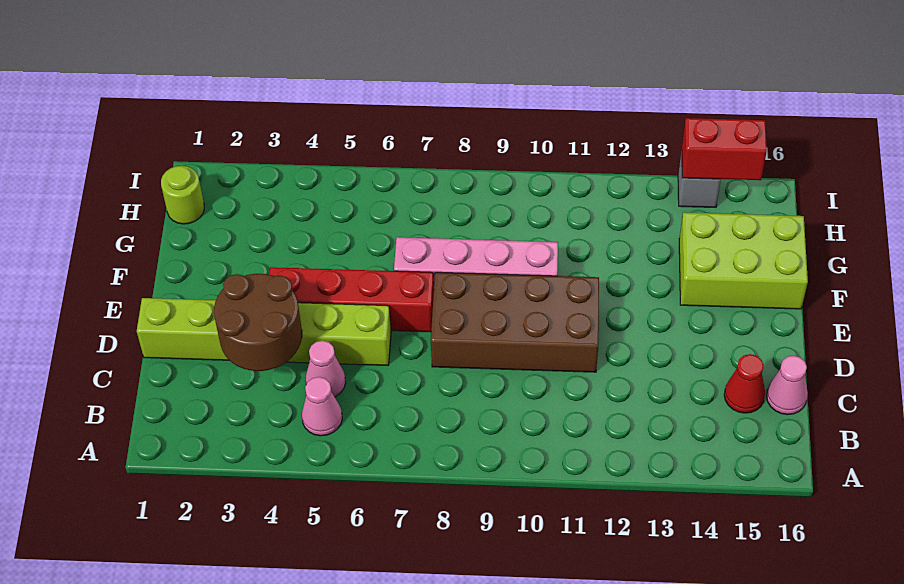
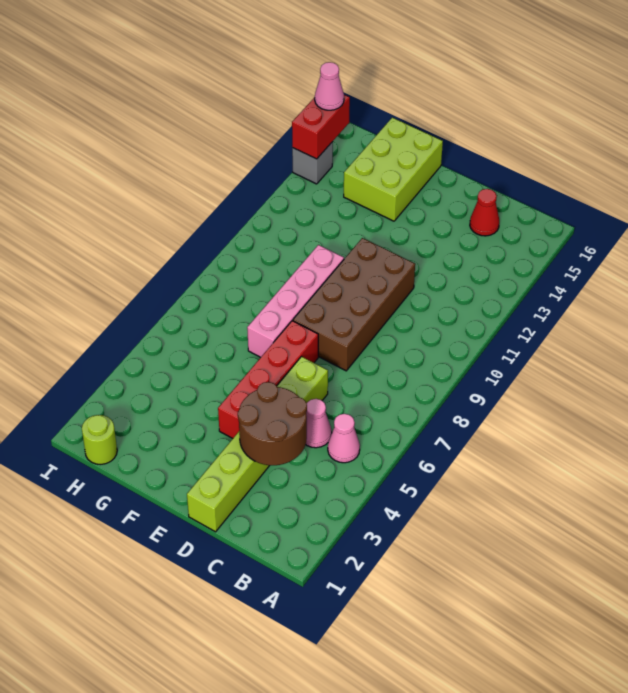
pink 1x1 cone [766,356,808,415] -> pink 1x1 cone moved to [315,62,344,110]

